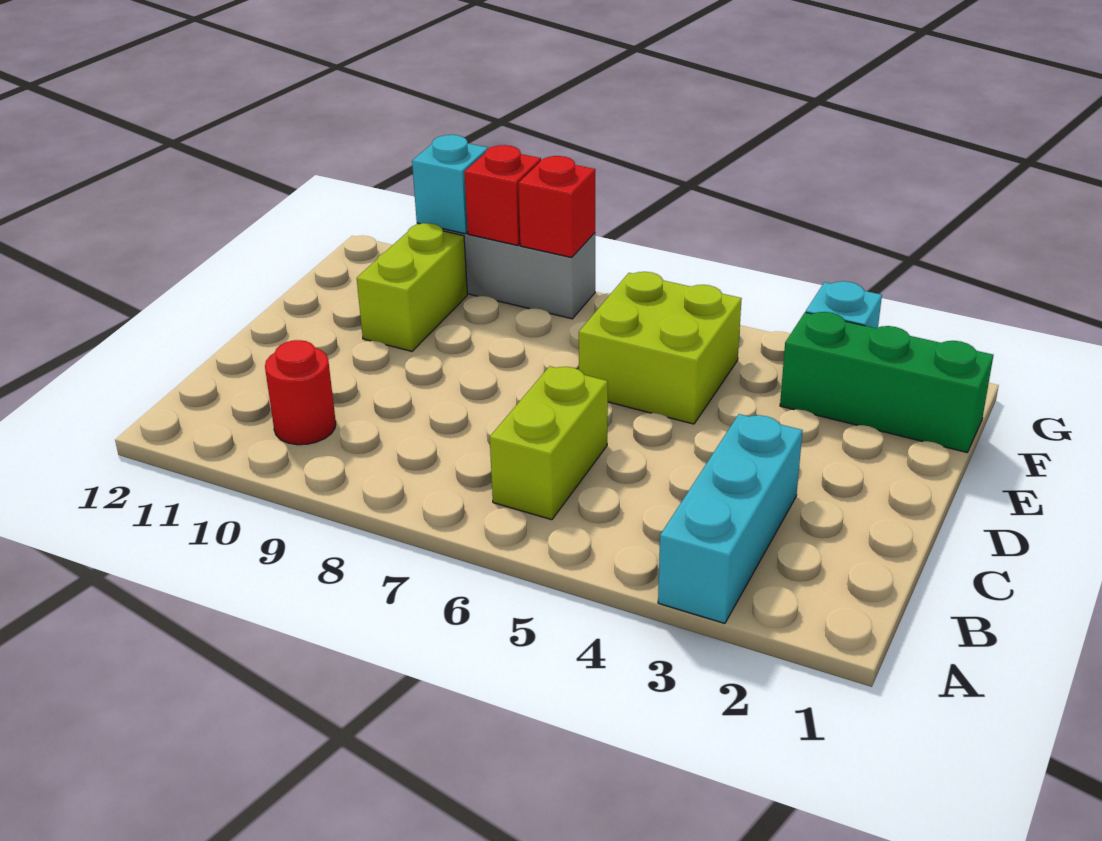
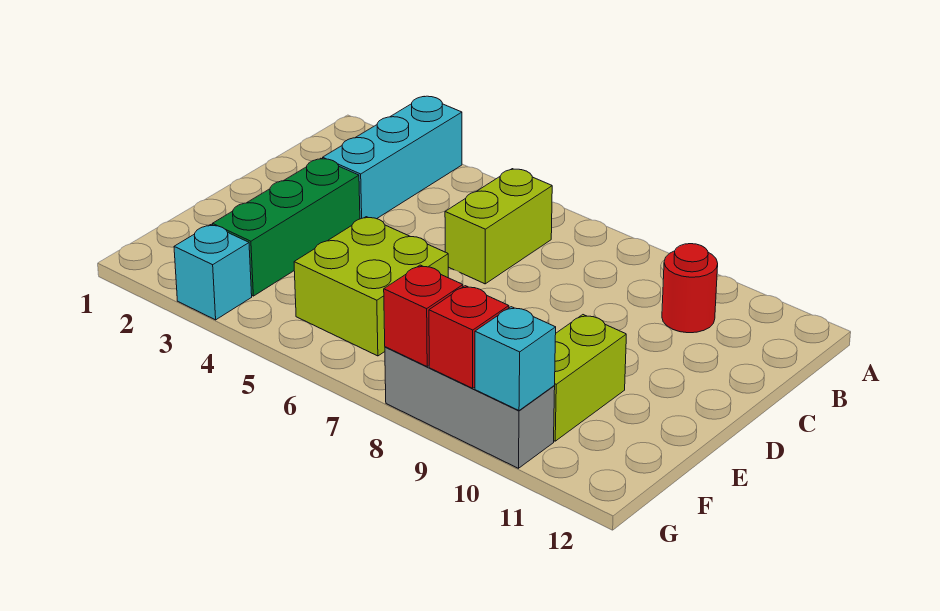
green 1x3 brick [780,312,993,452] -> green 1x3 brick turned to [213,158,360,296]

